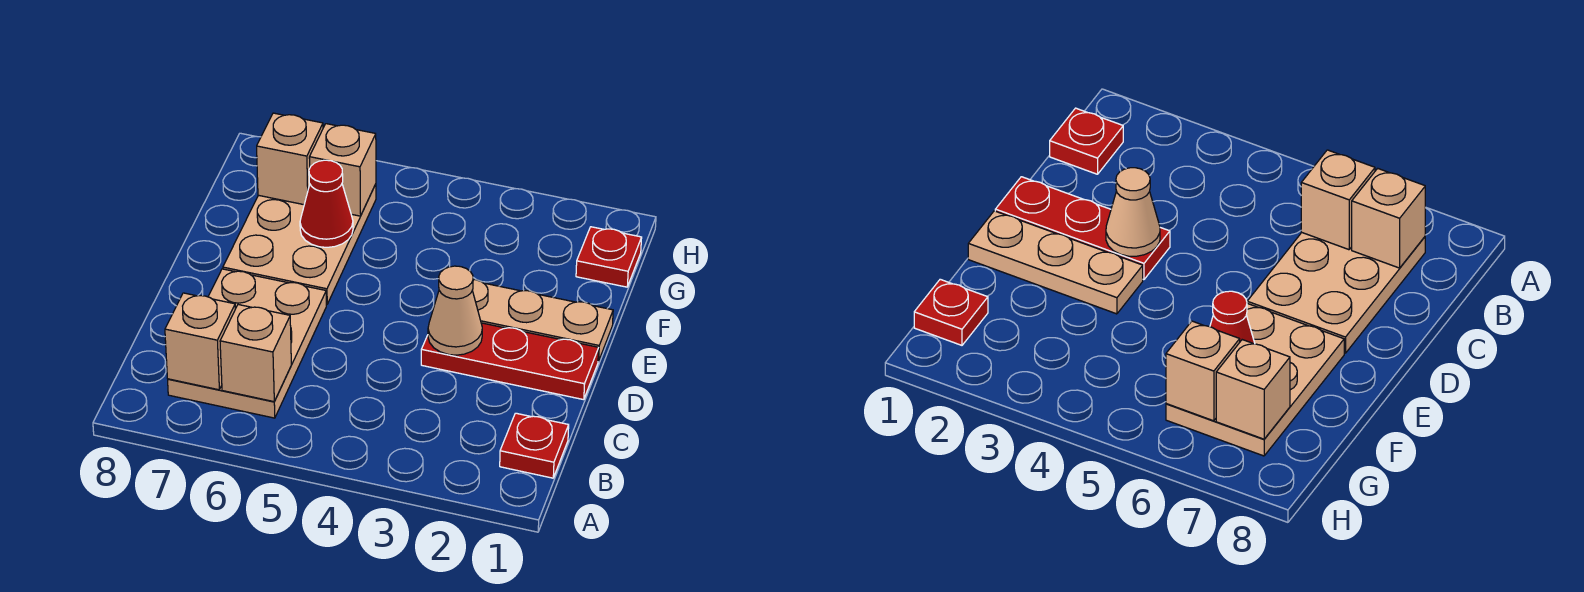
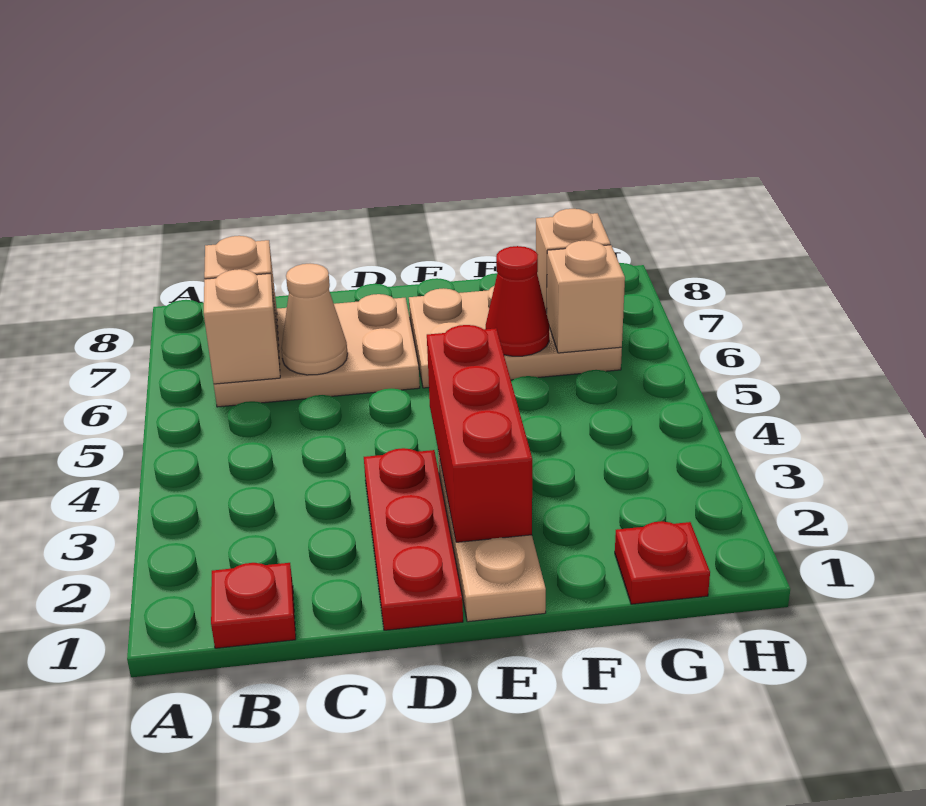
tan 1x1 cone [428,266,482,355] -> tan 1x1 cone moved to [281,264,348,375]
none -> red 1x3 brick [427,325,532,542]

